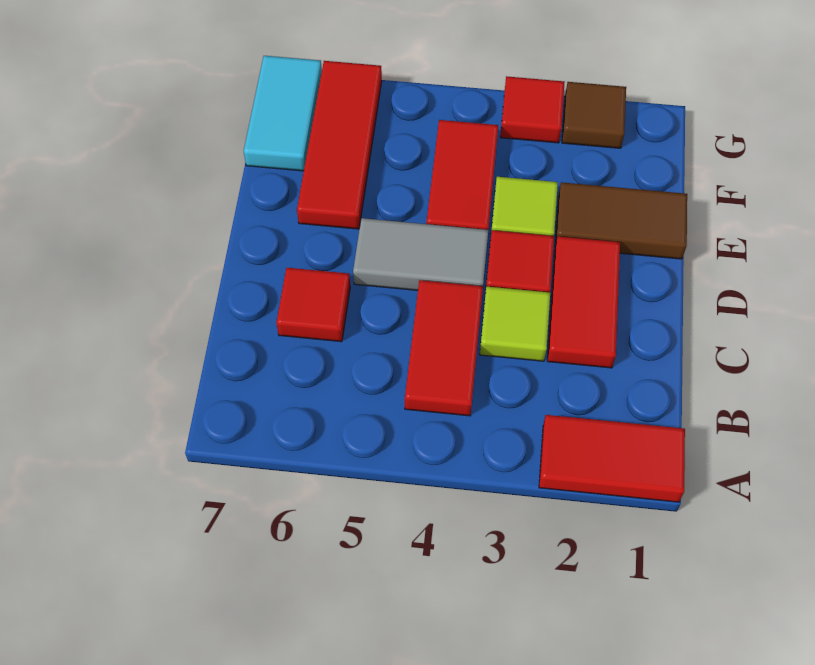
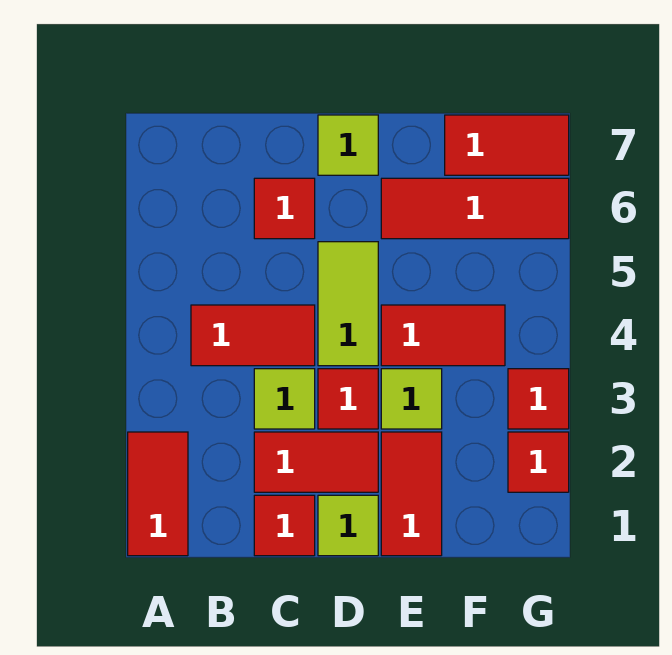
none -> red 1x1 tile [254,495,315,556]
none -> lime 1x1 tile [318,495,378,556]
grey 1x2 tile [353,218,488,290] -> lime 1x2 tile [318,242,378,366]
none -> lime 1x1 tile [318,115,378,175]
brown 1x2 tile [555,182,687,259] -> red 1x2 tile [381,432,442,556]
cyan 1x2 tile [244,56,322,171] -> red 1x2 tile [445,115,569,175]
brown 1x1 tile [562,82,626,148] -> red 1x1 tile [508,432,569,492]

